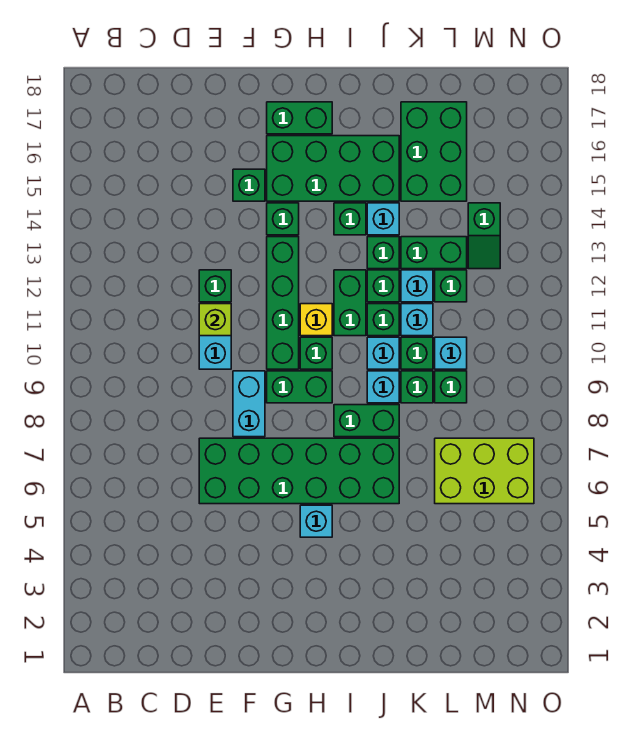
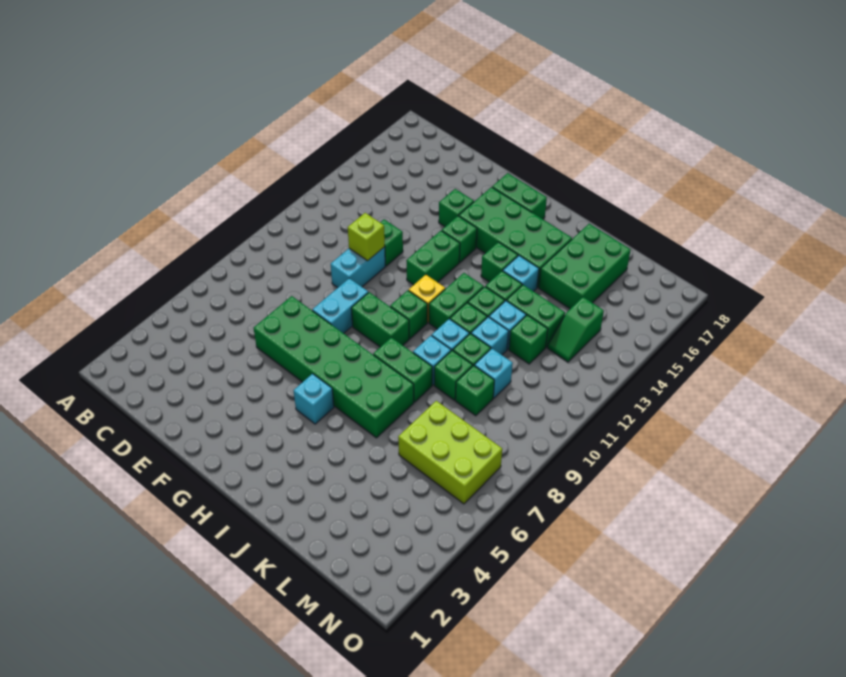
green 1x4 brick [267,237,299,369] -> green 1x2 brick [406,231,460,285]

